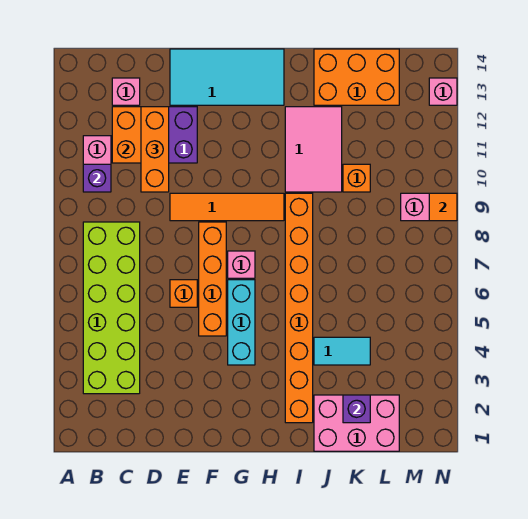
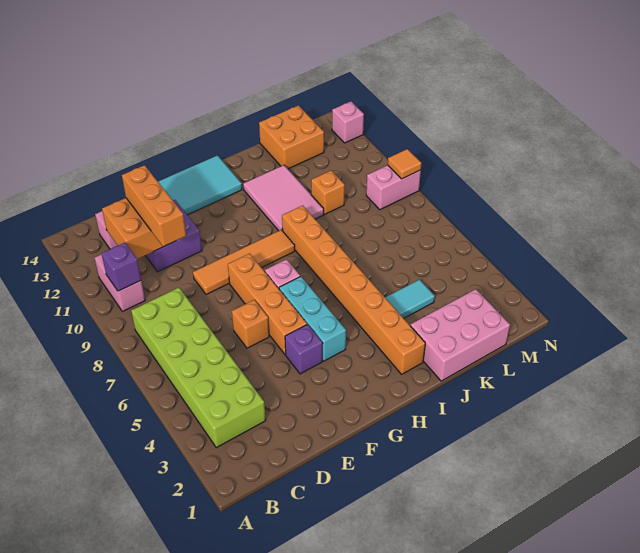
orange 2x3 brick [314,49,399,105] -> orange 2x2 brick [259,105,324,169]
purple 1x1 brick [343,395,370,423] -> purple 1x1 brick moved to [285,324,323,374]

